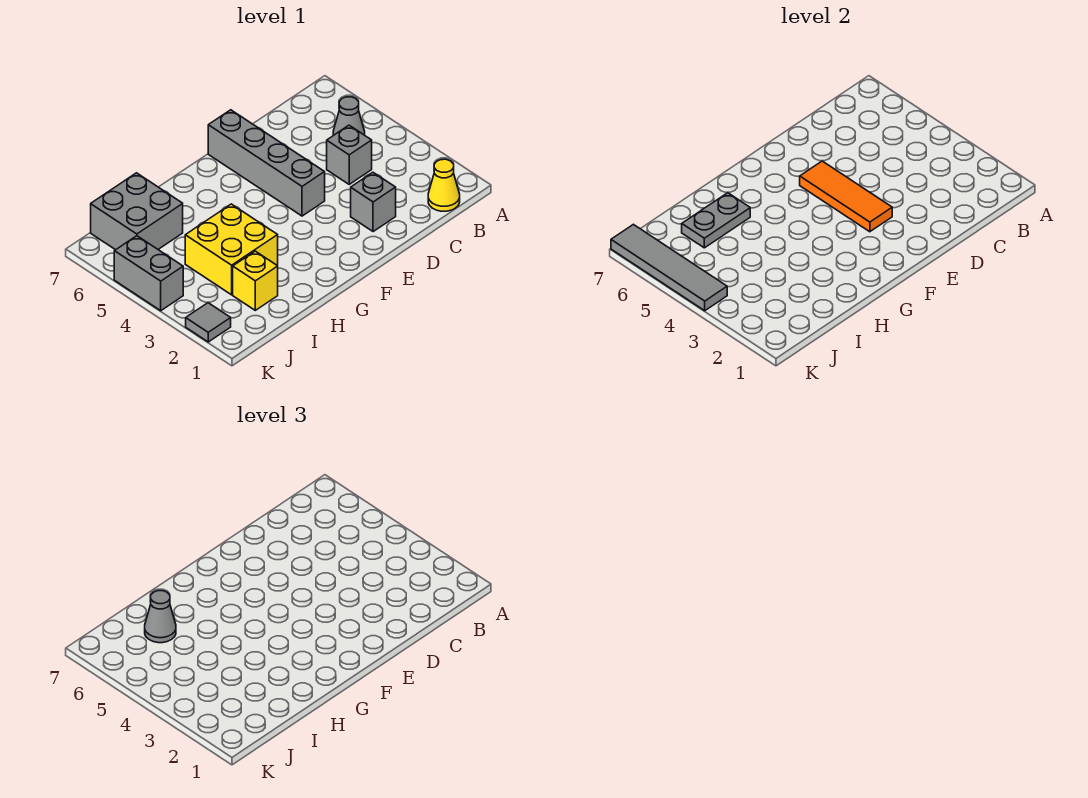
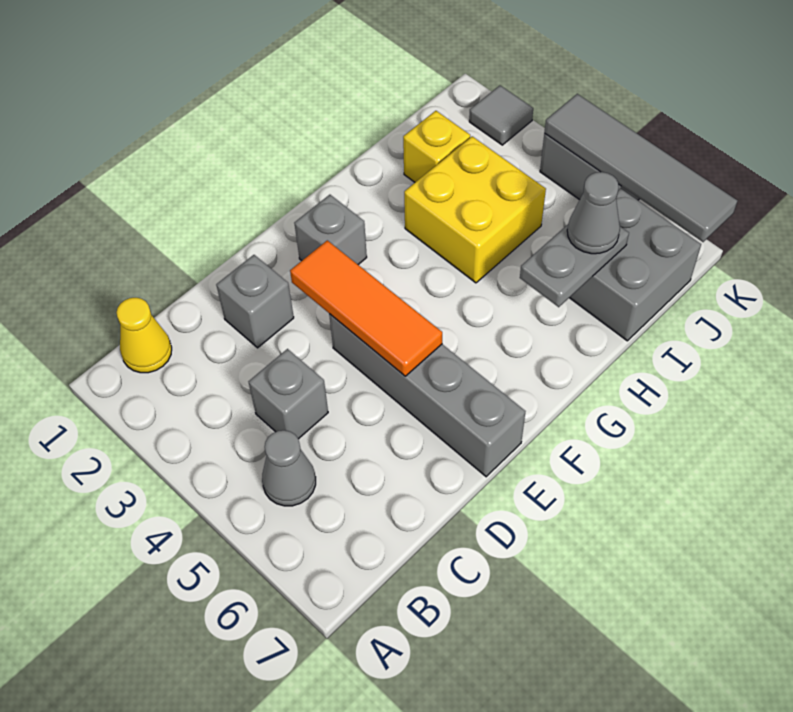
none -> grey 1x1 brick [294,195,367,265]

